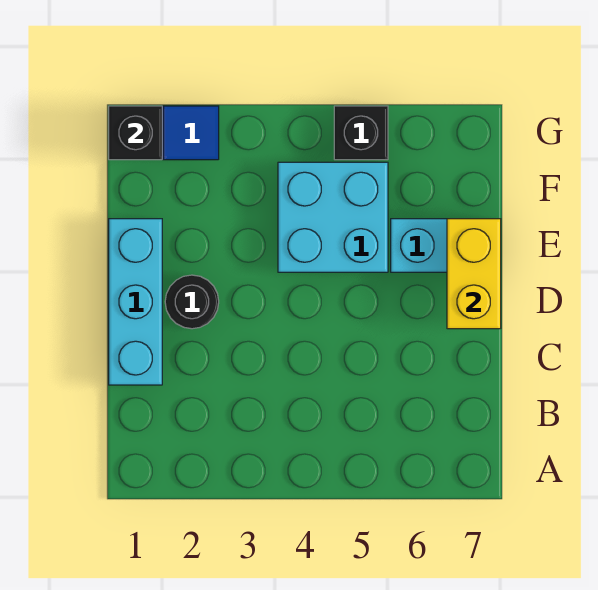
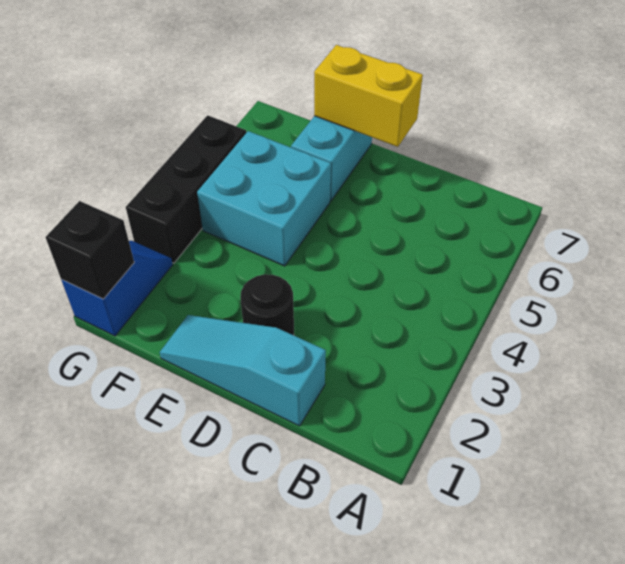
cyan 1x3 brick [109,219,162,385] -> cyan 1x3 slope [160,315,326,426]
black 1x1 brick [334,106,388,160] -> black 1x3 brick [126,115,246,263]

